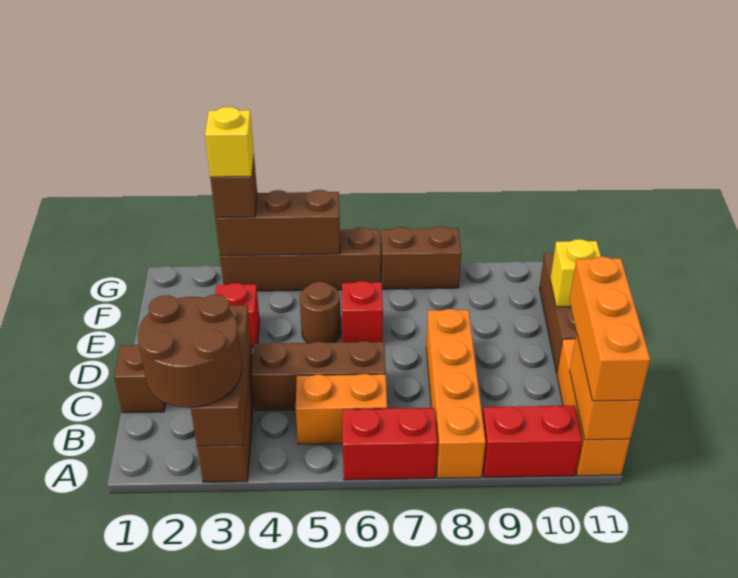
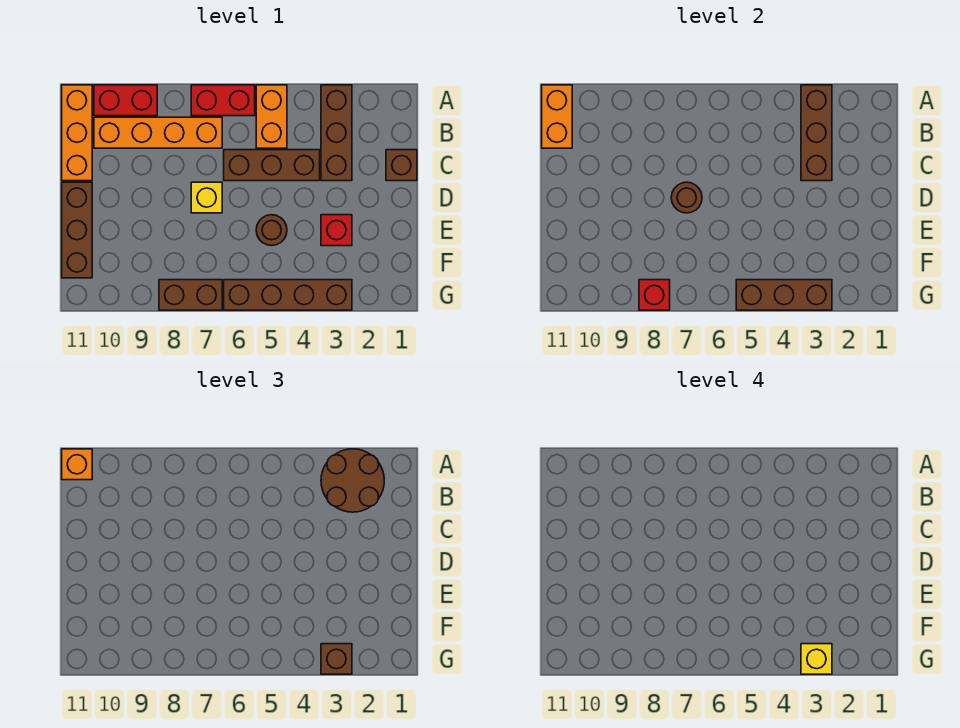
orange 1x4 brick [426,309,486,478] -> orange 1x4 brick turned to [94,117,222,148]
orange 1x3 brick [570,257,650,401] -> orange 1x1 brick [62,449,92,480]
orange 1x2 brick [296,374,387,444] -> orange 1x2 brick turned to [256,85,287,148]
none -> brown 1x1 round brick [671,182,702,213]
red 1x1 brick [342,281,383,342] -> red 1x1 brick moved to [639,280,670,310]
yellow 1x1 brick [550,239,601,307] -> yellow 1x1 brick moved to [191,182,222,213]

